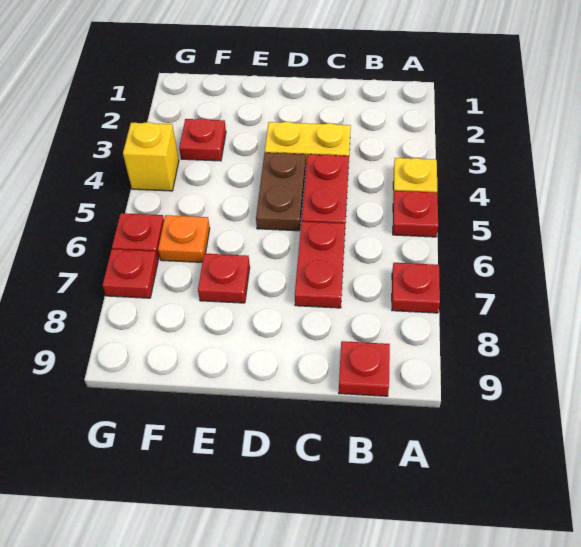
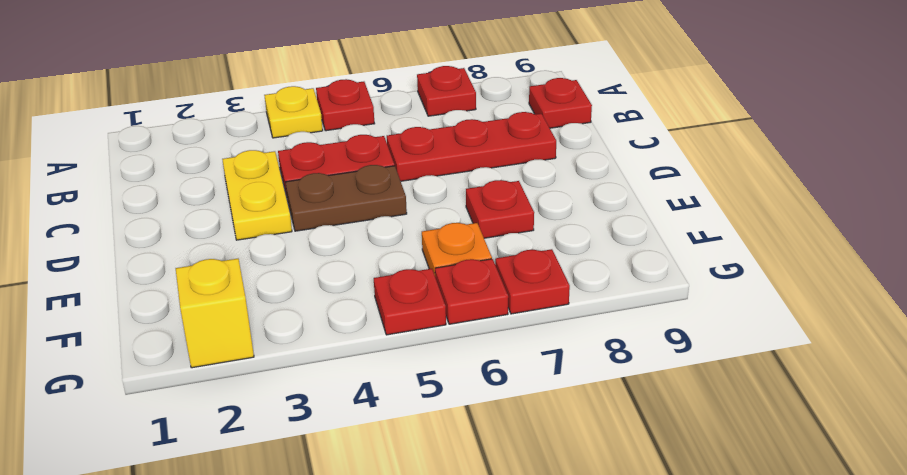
red 1x2 plate [295,221,345,308] -> red 1x3 plate [387,112,556,181]
red 1x1 plate [179,118,226,161] -> red 1x1 plate moved to [374,269,446,335]
yellow 1x1 brick [123,122,179,191] -> yellow 1x1 brick moved to [176,259,254,368]

